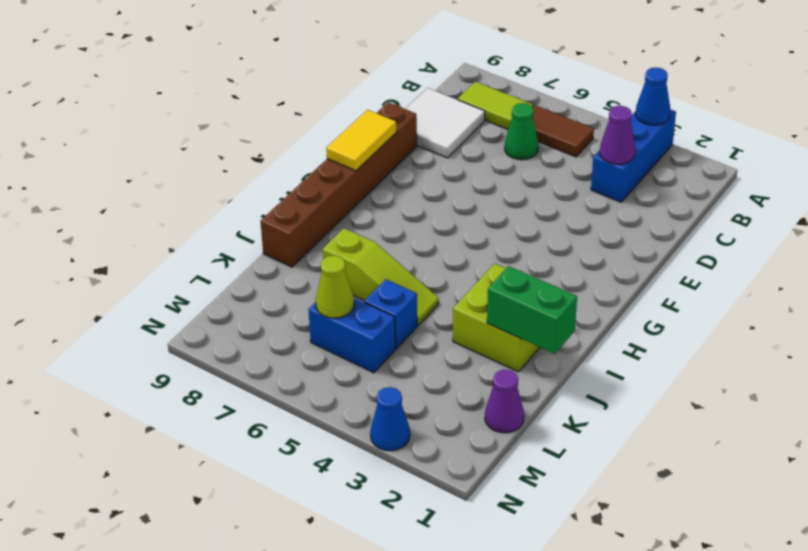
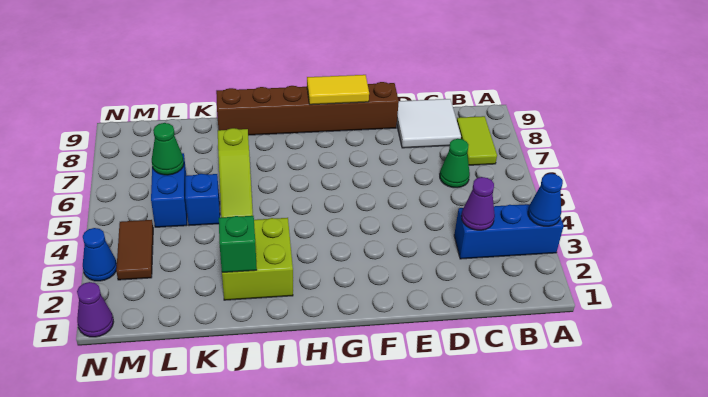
brown 1x2 tile [533,105,594,157] -> brown 1x2 tile moved to [116,220,153,280]
green 1x2 brick [487,266,577,354] -> green 1x1 brick [219,216,257,272]
purple 1x1 cone [485,370,524,433] -> purple 1x1 cone moved to [77,282,113,337]
lime 1x1 cone [316,256,354,318] -> green 1x1 cone [152,123,184,175]

